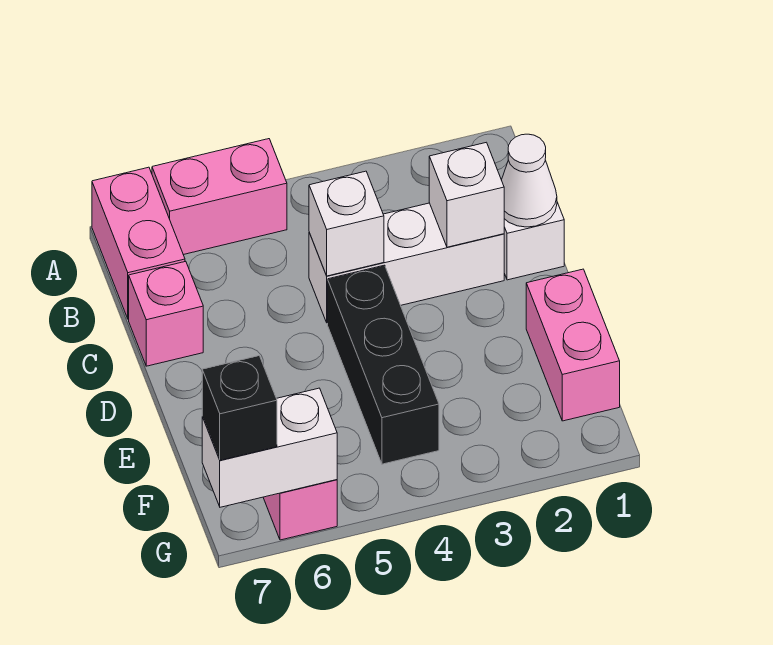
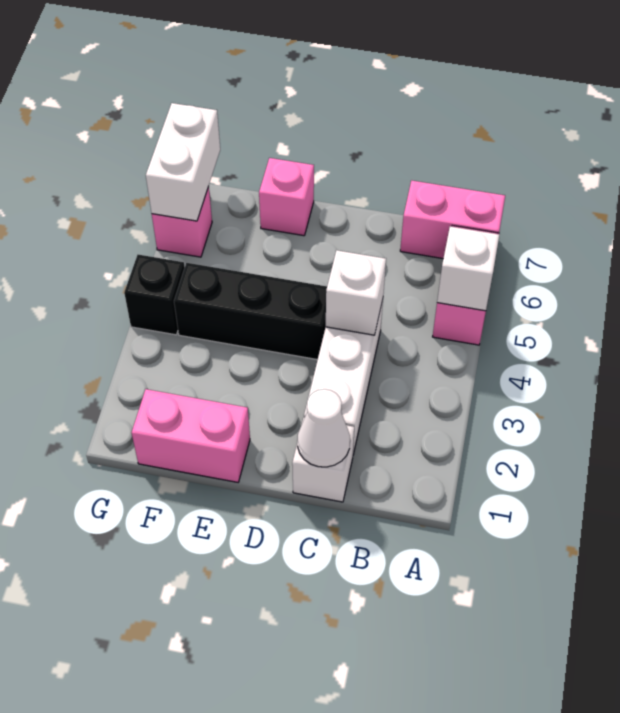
white 1x1 brick [429,142,504,247] -> white 1x1 brick moved to [437,226,499,311]
pink 1x1 brick [129,261,203,366] -> pink 1x1 brick moved to [259,158,314,236]
black 1x1 brick [202,356,277,460] -> black 1x1 brick moved to [124,255,185,335]

